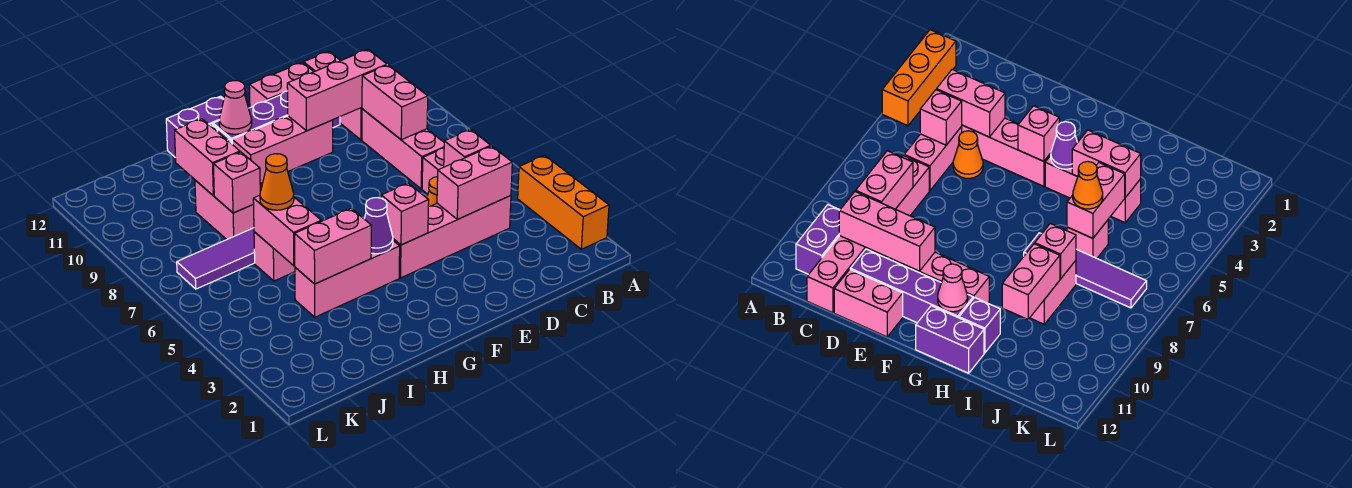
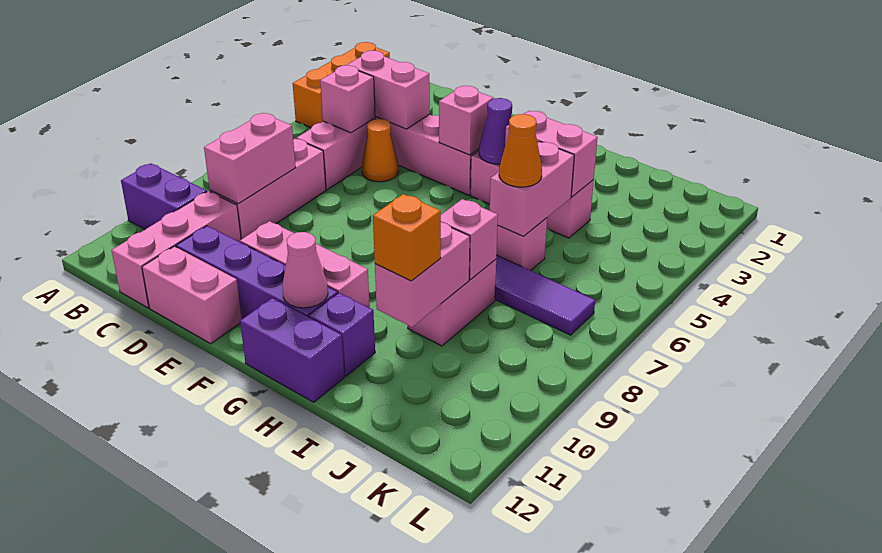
purple 1x2 brick [796,205,840,274] -> purple 1x2 brick turned to [121,163,207,229]
pink 1x3 brick [287,50,387,131] -> none
none -> orange 1x1 brick [373,194,441,281]

